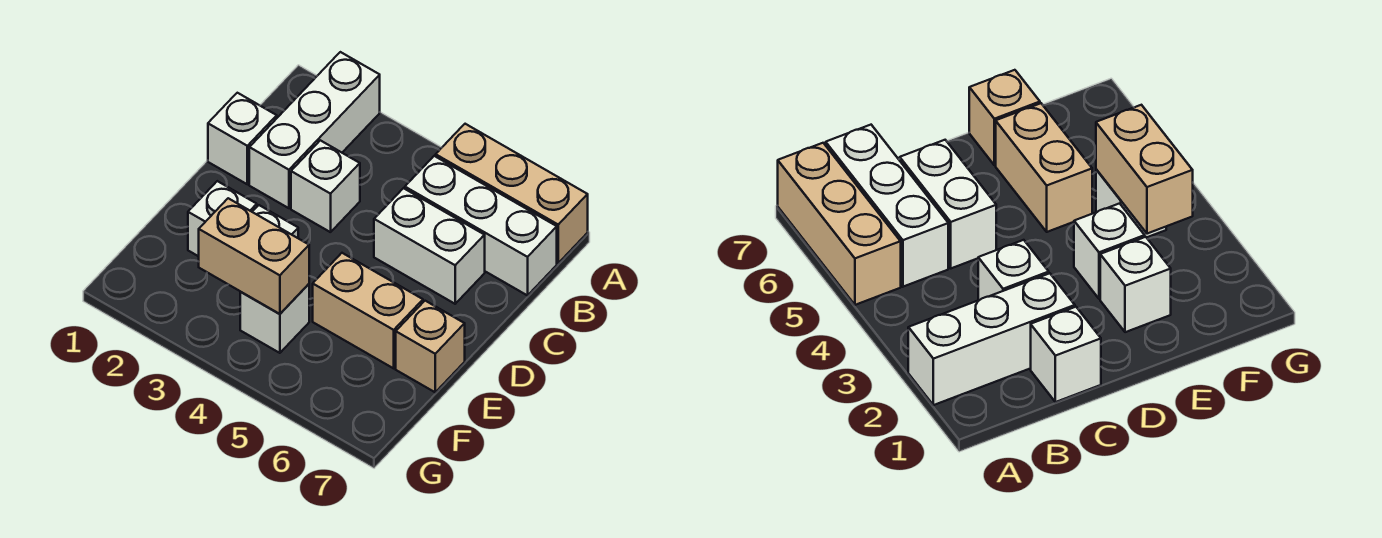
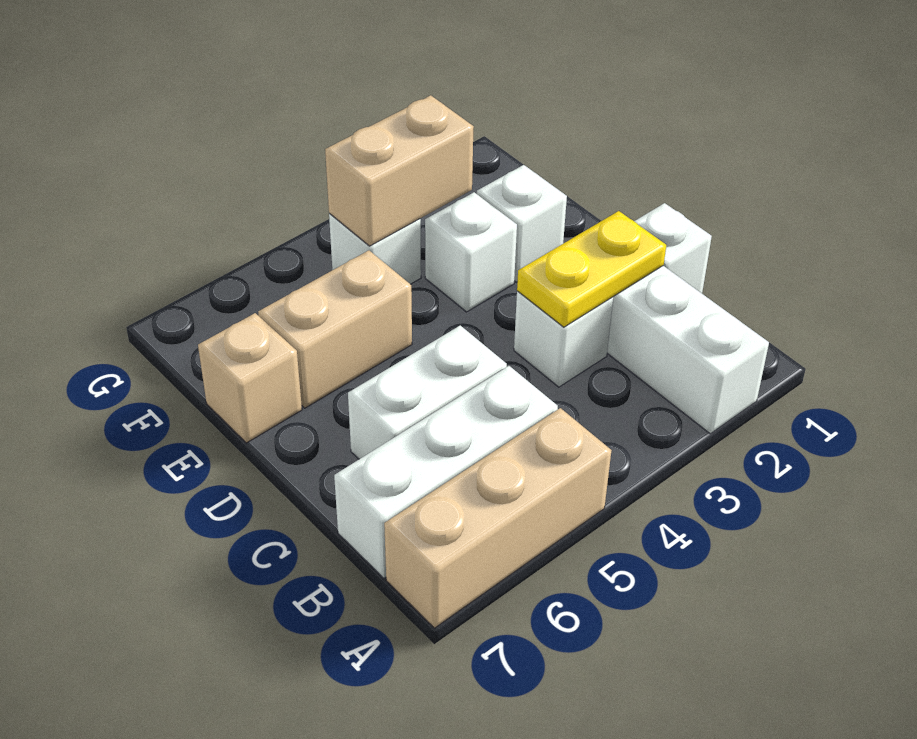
none -> yellow 1x2 plate [517,211,666,327]

